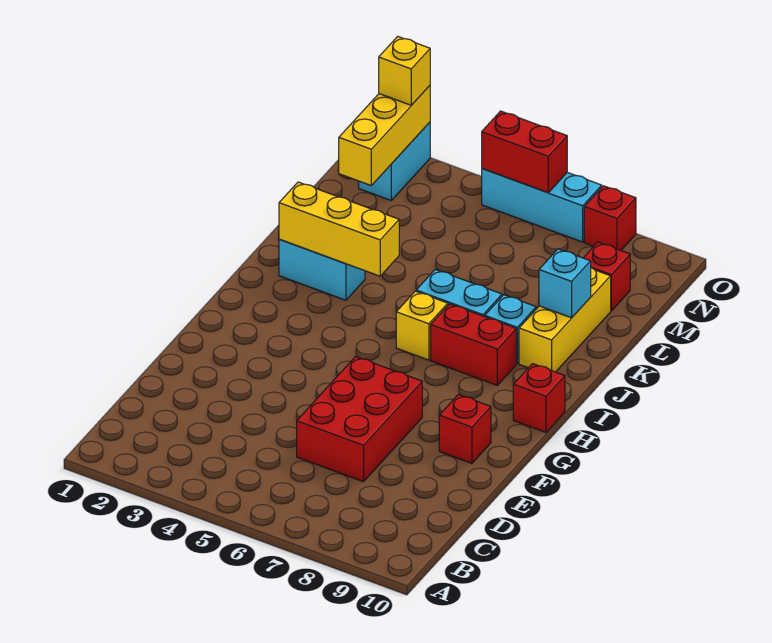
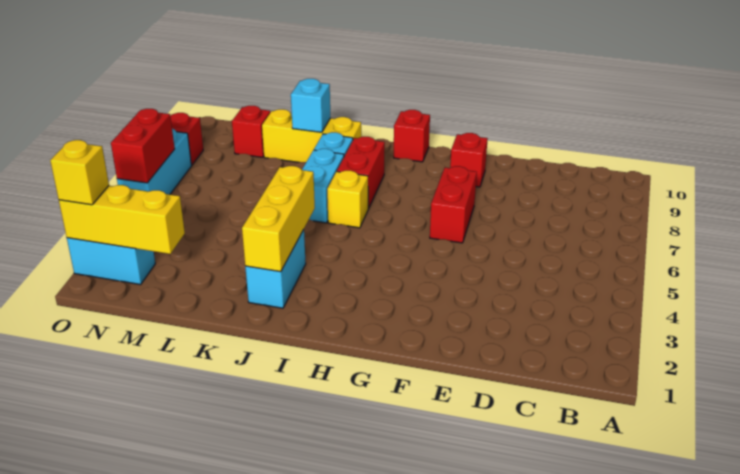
red 2x3 brick [297,357,422,482] -> red 1x2 brick [430,166,477,243]

